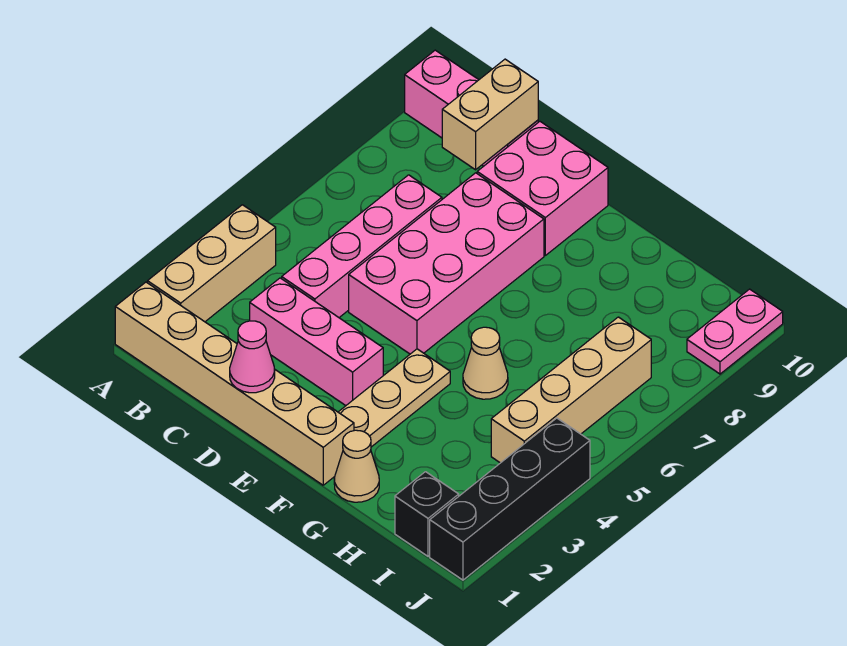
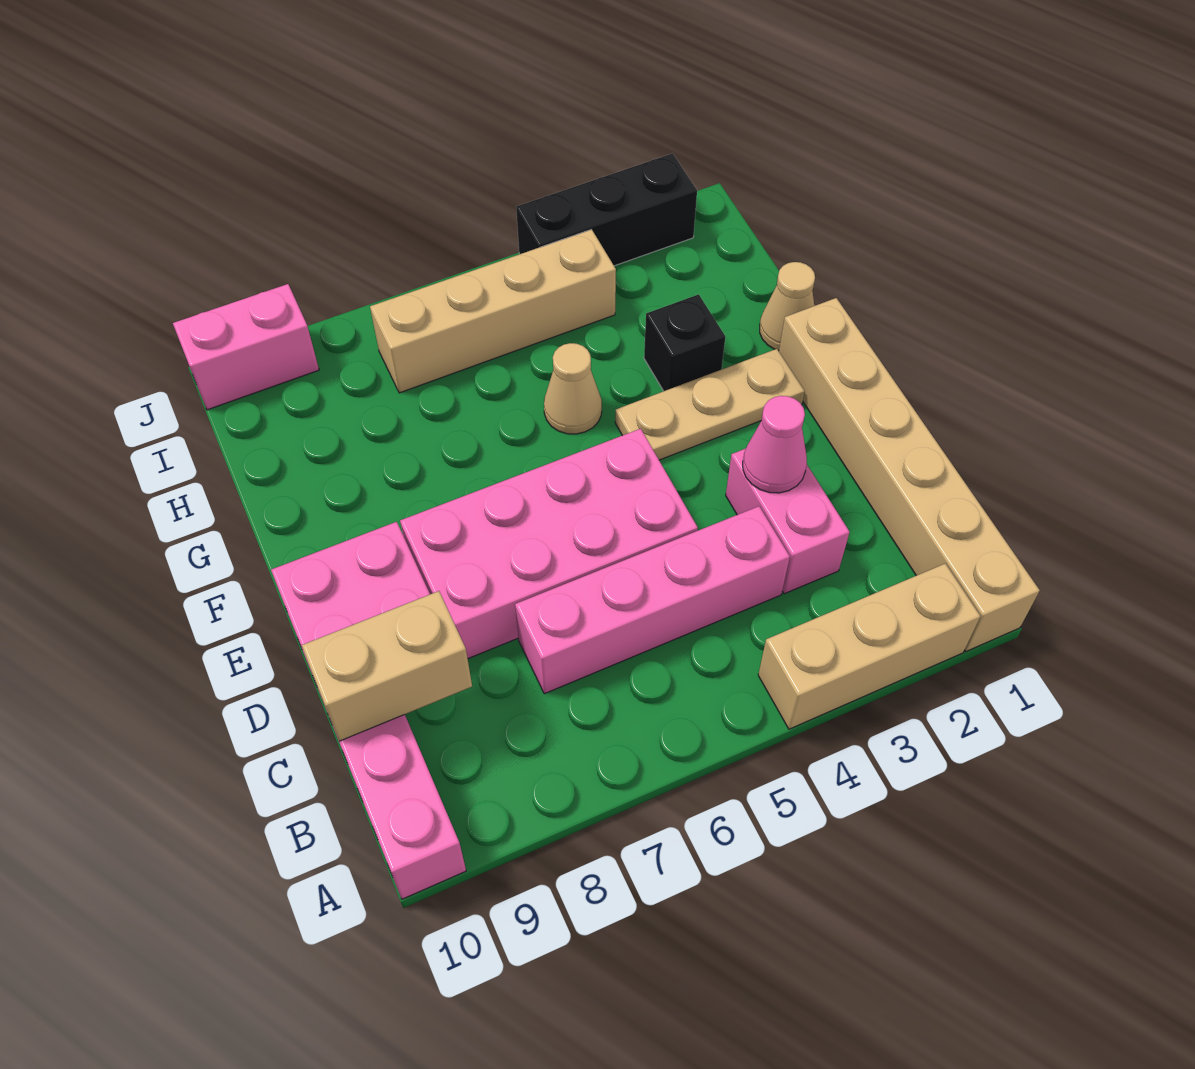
pink 1x3 brick [250,278,383,406] -> pink 1x2 brick [726,449,850,594]
pink 1x1 cone [230,321,275,393] -> pink 1x1 cone moved to [743,396,807,493]
black 1x1 brick [395,472,459,556] -> black 1x1 brick moved to [644,294,725,391]
black 1x4 brick [430,418,590,580] -> black 1x3 brick [516,154,697,266]
pink 1x2 plate [687,289,783,374] -> pink 1x2 brick [173,284,319,410]

